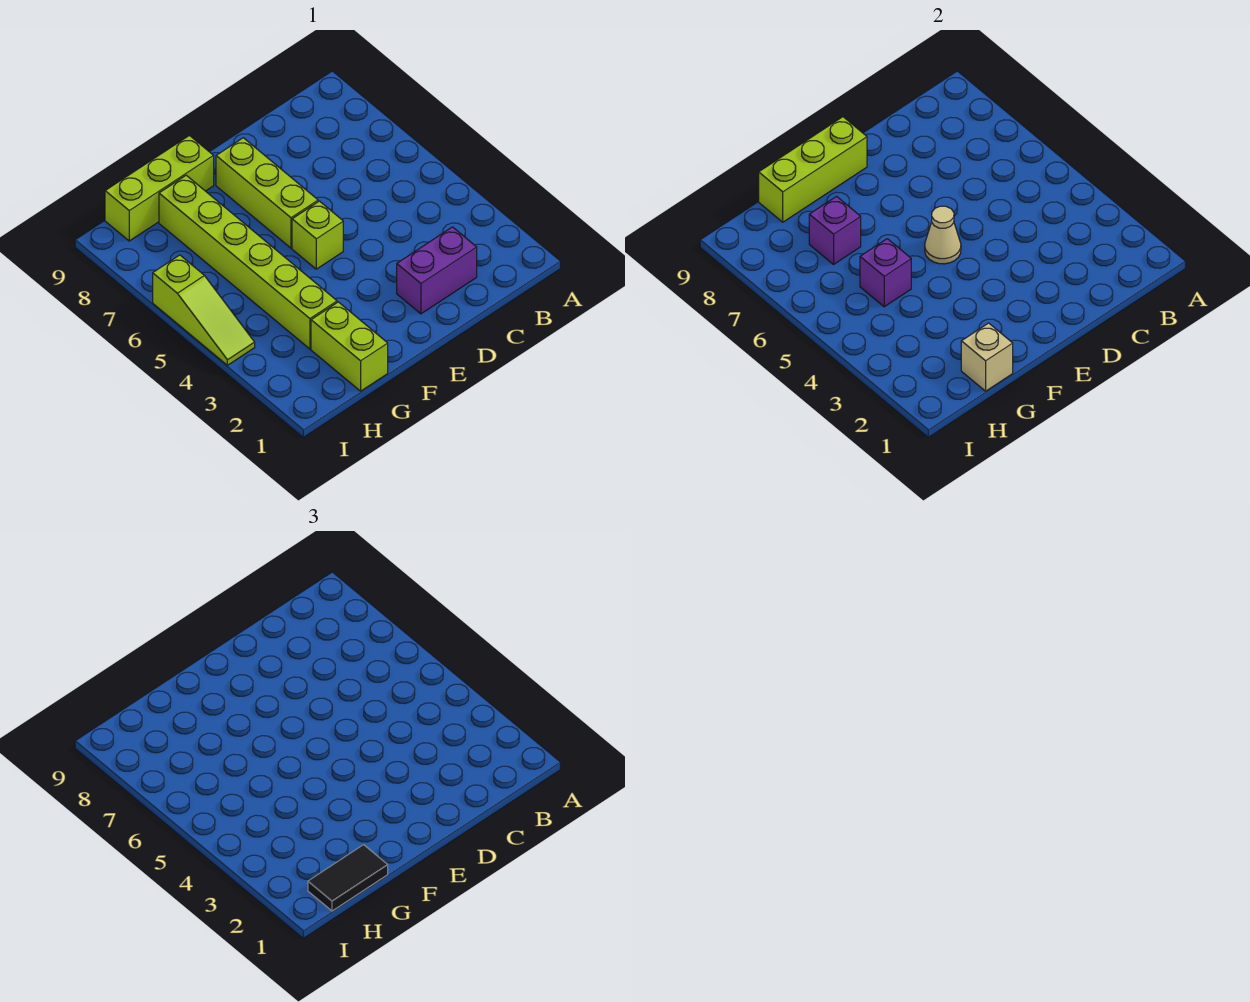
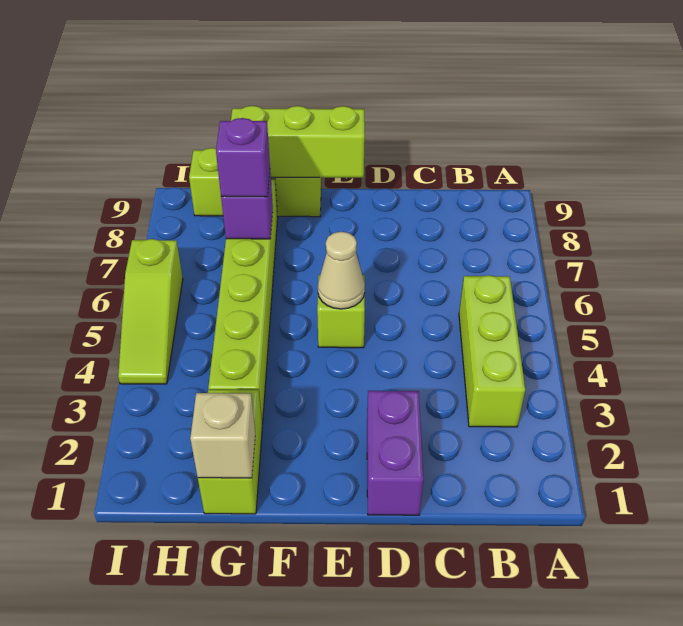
purple 1x2 brick [397,227,477,314] -> purple 1x2 brick turned to [367,391,423,515]
lime 1x3 brick [216,138,318,248] -> lime 1x3 brick moved to [459,275,525,427]
black 1x2 tile [308,845,388,911] -> none
purple 1x1 brick [860,239,911,307] -> purple 1x1 brick moved to [216,118,270,197]

